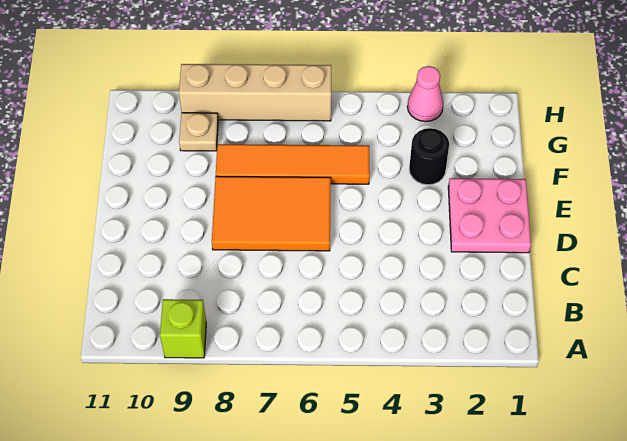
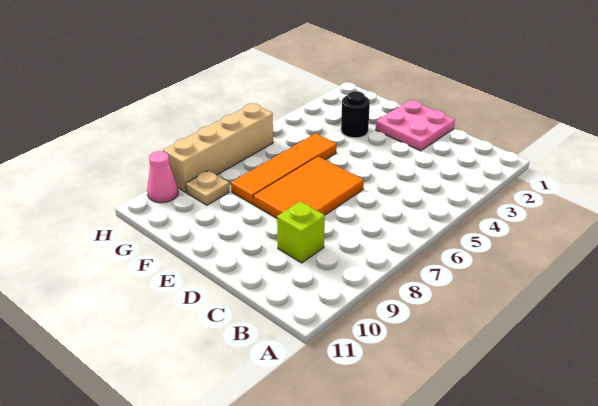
lime 1x1 brick [160,299,206,358] -> lime 1x1 brick moved to [277,202,325,263]
pink 1x1 cone [407,66,443,122] -> pink 1x1 cone moved to [147,151,178,203]

